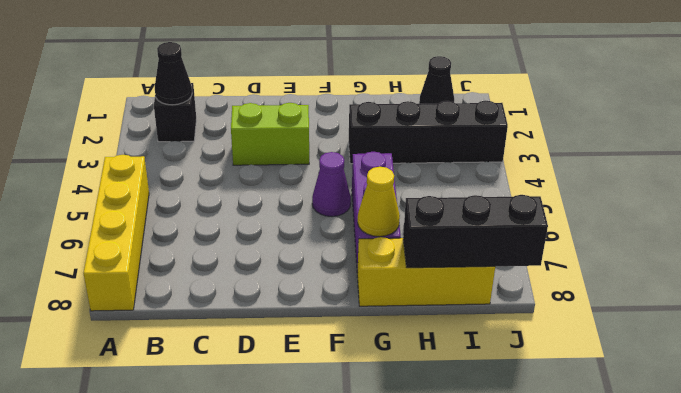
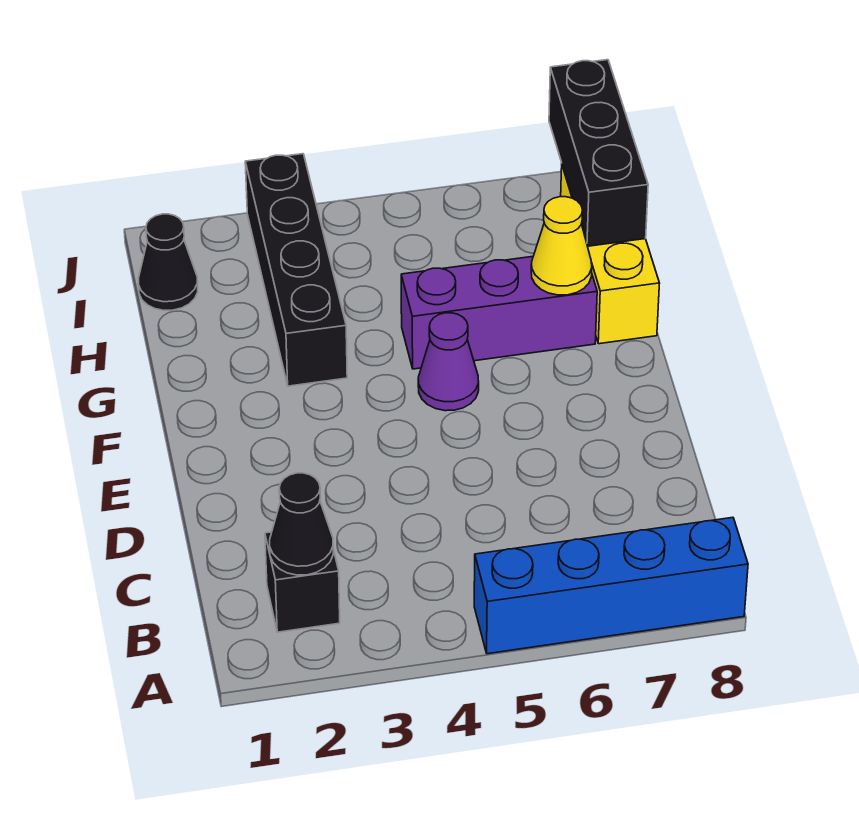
yellow 1x4 brick [83,155,149,311] -> blue 1x4 brick [474,517,748,654]
lime 1x2 brick [231,103,309,165] -> none

